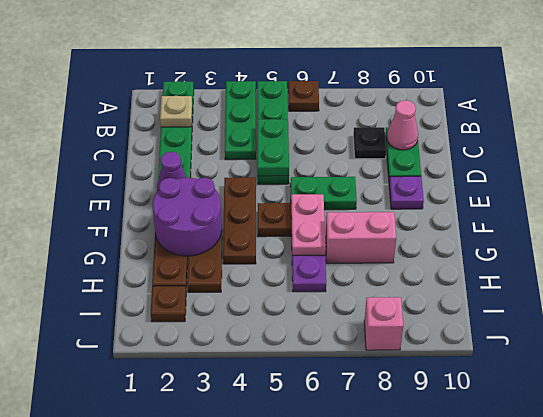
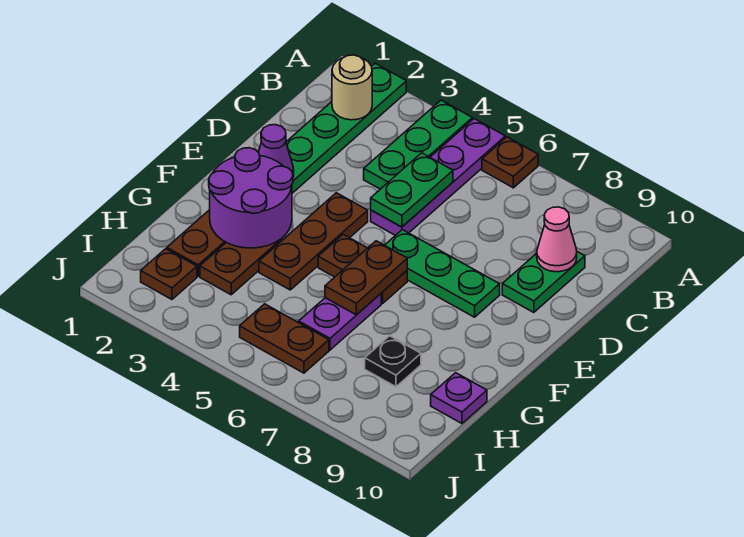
green 1x4 plate [257,81,289,184] -> purple 1x4 plate [371,119,505,235]
tan 1x1 plate [160,96,192,127] -> tan 1x1 round brick [332,55,372,120]
black 1x1 plate [353,127,386,159] -> black 1x1 plate moved to [365,336,421,387]
green 1x2 plate [290,177,357,210] -> green 1x3 plate [385,230,500,317]
purple 1x1 plate [389,176,424,209] -> purple 1x1 plate moved to [431,373,487,423]
pink 1x2 plate [291,194,326,255] -> brown 1x2 plate [325,241,407,315]
pink 1x2 brick [325,212,396,263] -> none
none -> brown 1x2 plate [240,304,329,373]
pink 1x1 brick [364,297,403,350] -> none

